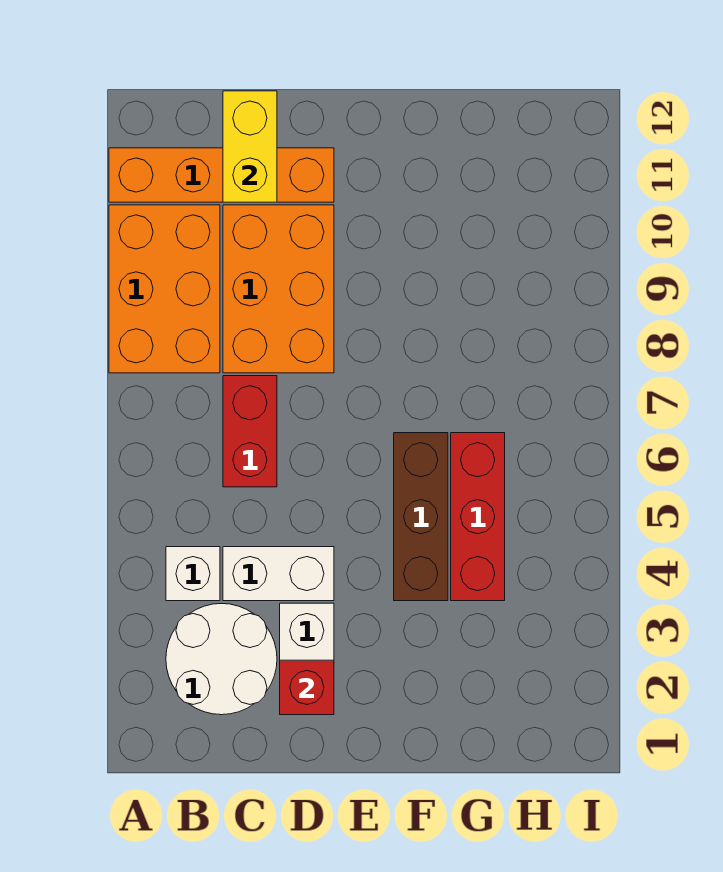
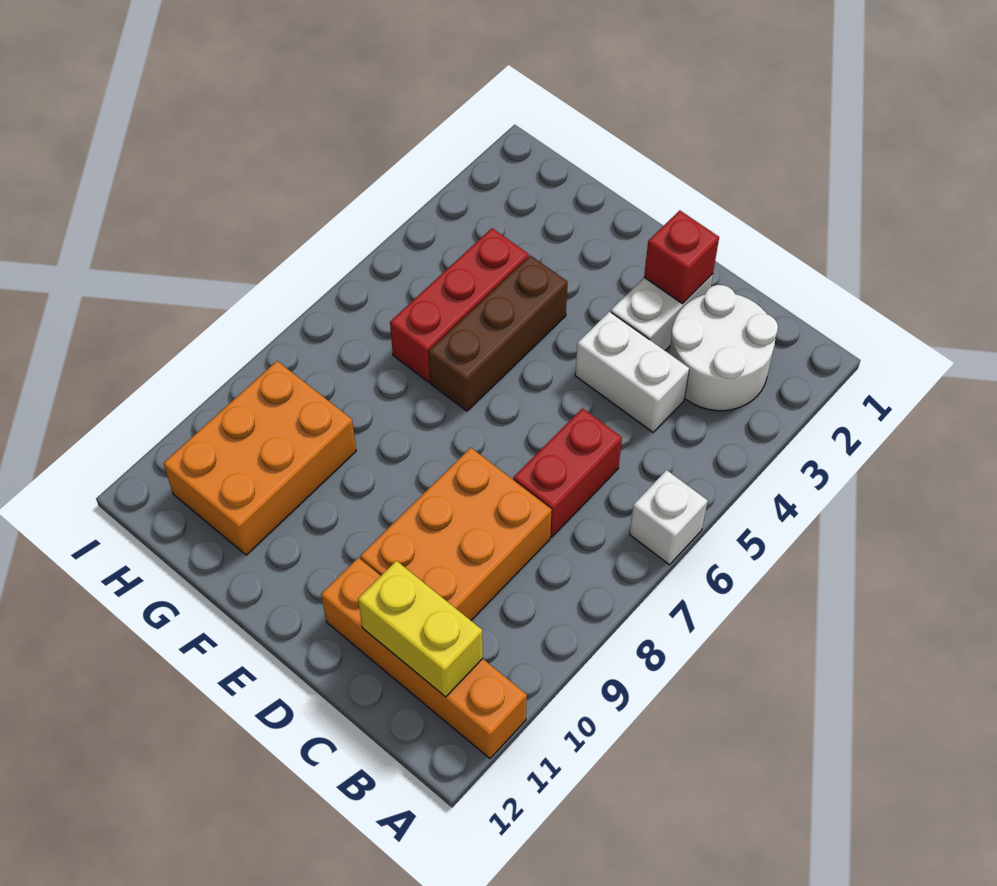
orange 2x3 brick [109,205,220,373] -> orange 2x3 brick moved to [163,361,356,555]
white 1x1 brick [166,547,220,601] -> white 1x1 brick moved to [630,470,708,565]
yellow 1x2 brick [223,91,277,202] -> yellow 1x2 brick turned to [358,561,483,697]

